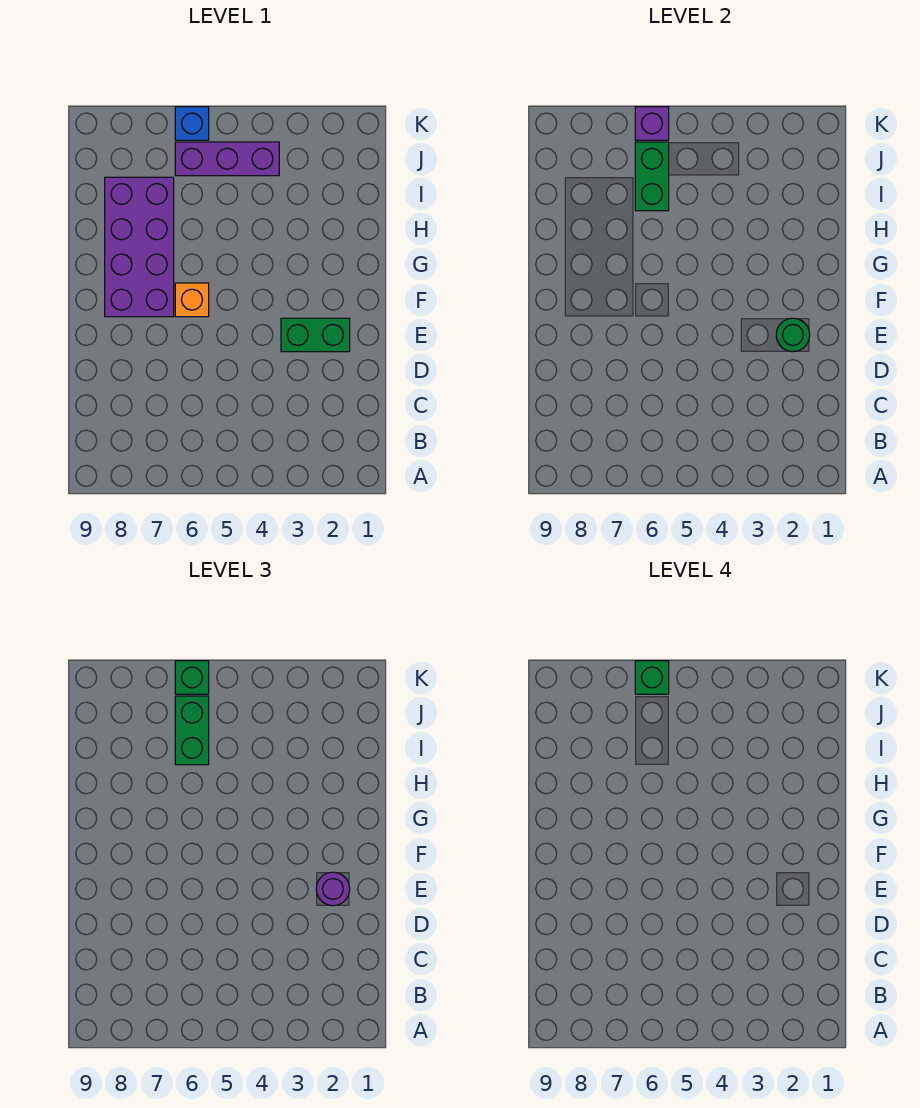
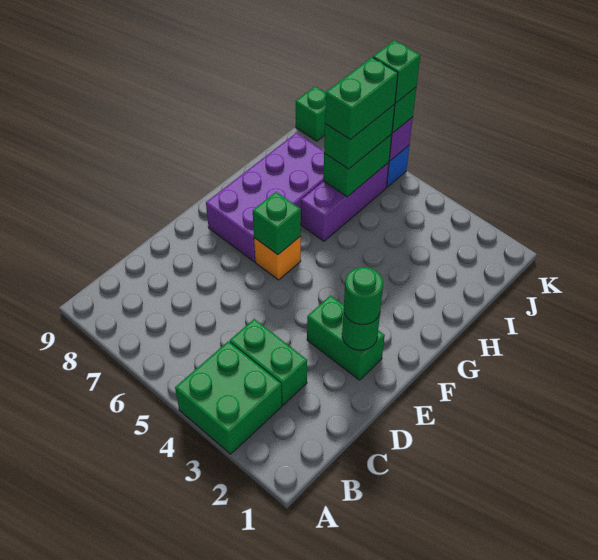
none -> green 2x2 brick [175,341,282,454]
none -> green 1x2 brick [230,319,307,405]
purple 1x1 round brick [316,872,350,906] -> green 1x1 round brick [344,267,383,325]
none -> green 1x1 brick [253,192,301,255]
none -> green 1x2 brick [325,57,398,139]
purple 1x3 brick [175,142,279,176] -> purple 1x3 brick turned to [301,162,389,241]
none -> green 1x1 brick [295,86,326,141]

